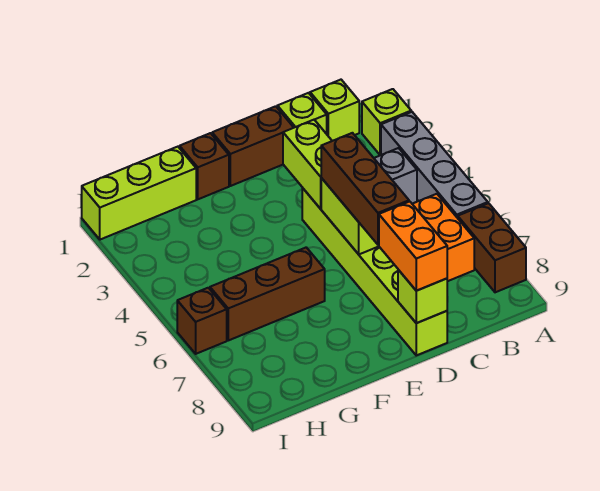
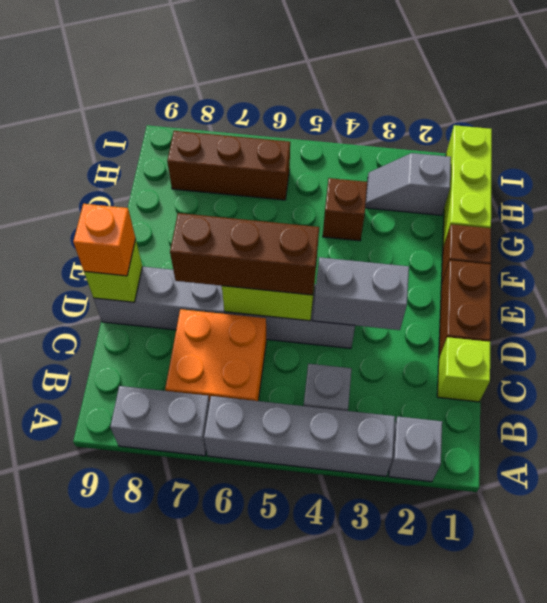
lime 1x1 brick [362,89,411,155] -> grey 1x1 brick [389,416,442,482]
brown 1x2 brick [458,203,526,292] -> grey 1x2 brick [110,386,210,456]
lime 1x1 brick [310,80,359,141] -> none
lime 1x2 brick [283,120,332,209] -> grey 1x2 brick [313,257,409,330]
lime 1x6 brick [302,188,447,355] -> grey 1x6 brick [94,267,355,348]
orange 1x2 brick [379,202,447,291] -> orange 1x1 brick [73,204,136,276]
brown 1x3 brick [210,248,325,340] -> brown 1x3 brick turned to [167,131,290,200]
none -> grey 1x2 slope [365,153,451,215]
brown 1x1 brick [177,288,227,354] -> brown 1x1 brick moved to [323,178,367,241]

